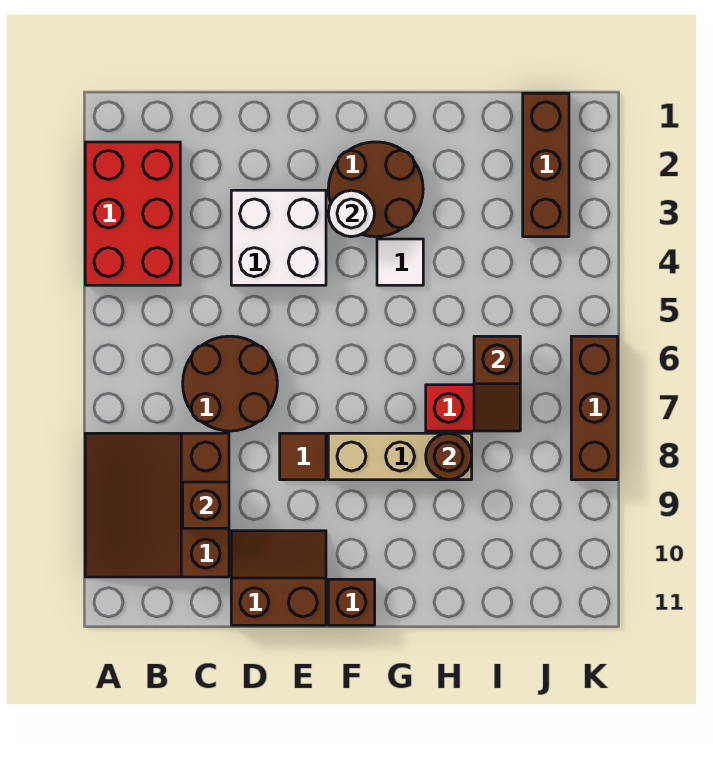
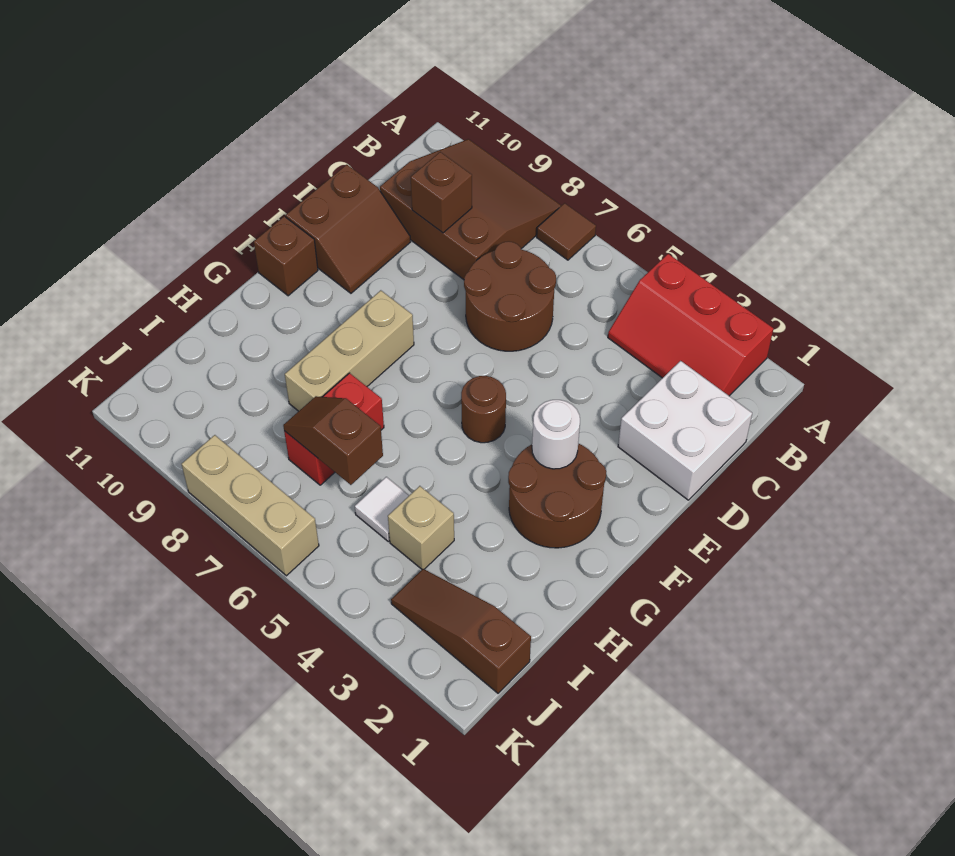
red 2x3 brick [85,142,180,285] -> red 2x3 slope [608,254,774,396]
white 2x2 brick [231,190,326,285] -> white 2x2 brick moved to [618,361,752,500]
brown 1x1 tile [280,433,326,480] -> brown 1x1 tile moved to [537,203,596,260]
white 1x1 tile [377,239,423,285] -> white 1x1 tile moved to [355,477,409,541]
brown 1x1 round brick [426,433,472,480] -> brown 1x1 round brick moved to [461,376,506,443]
none -> tan 1x1 brick [388,486,454,569]
brown 1x3 brick [523,93,569,237] -> brown 1x3 slope [391,569,531,693]
brown 1x3 brick [571,336,618,480] -> tan 1x3 brick [182,435,319,576]

